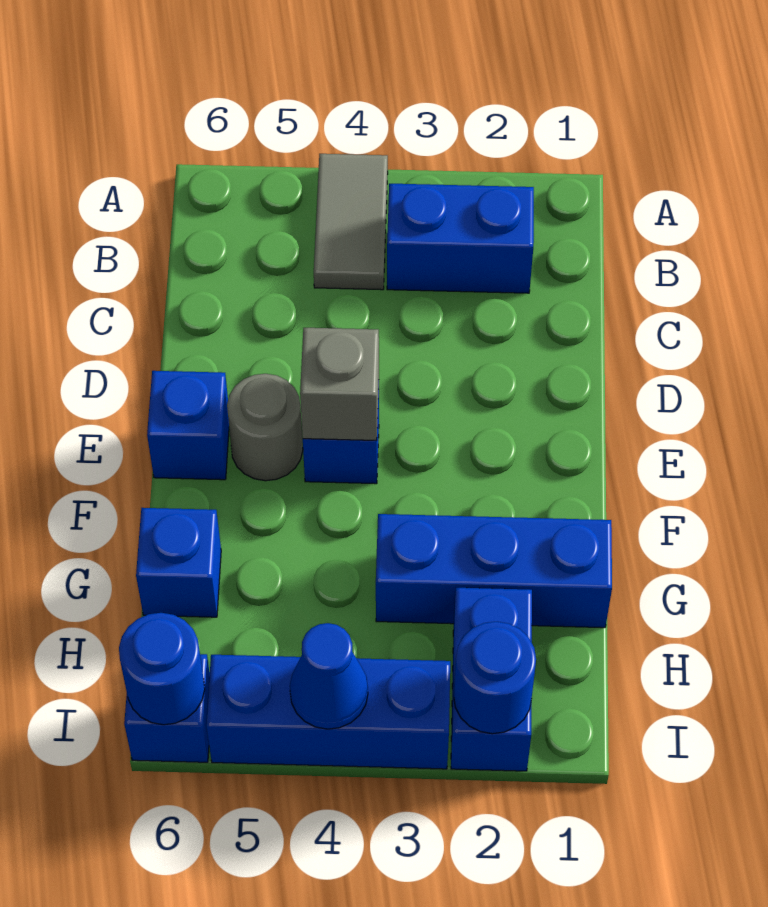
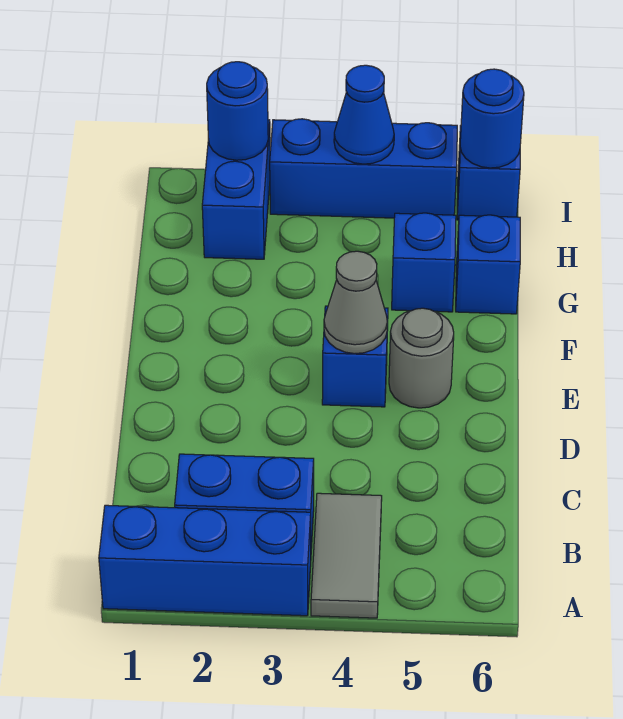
grey 1x1 brick [300,328,379,441] -> grey 1x1 cone [324,251,388,354]
blue 1x1 brick [147,371,229,480] -> blue 1x1 brick moved to [392,213,456,312]
blue 1x3 brick [376,514,612,628] -> blue 1x3 brick moved to [99,505,311,616]

